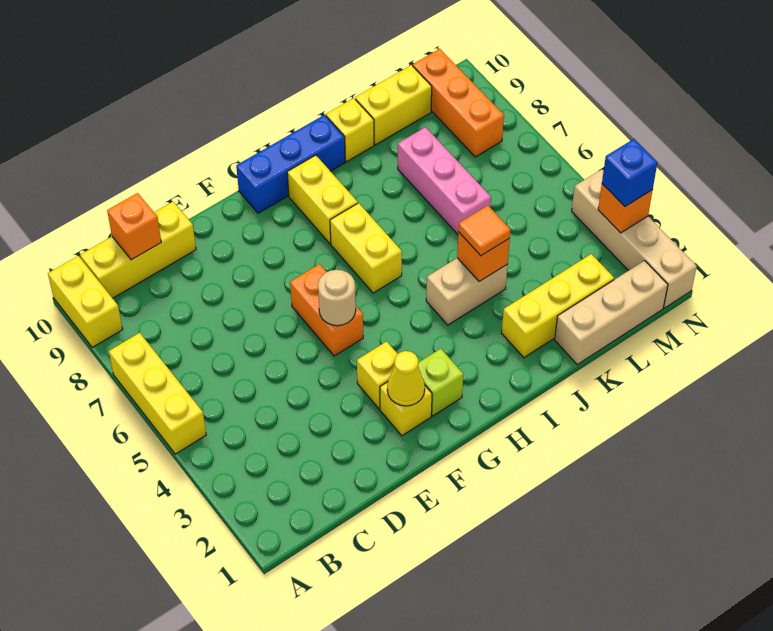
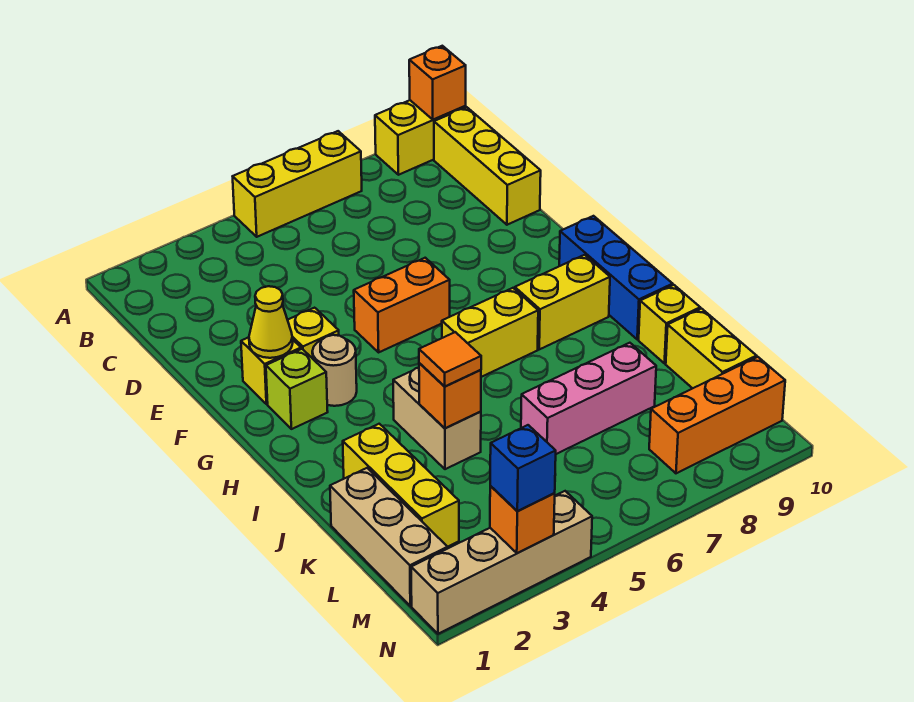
orange 1x1 brick [107,193,161,260] -> orange 1x1 brick moved to [409,46,466,120]
tan 1x1 round brick [318,270,356,326] -> tan 1x1 round brick moved to [312,335,357,406]

